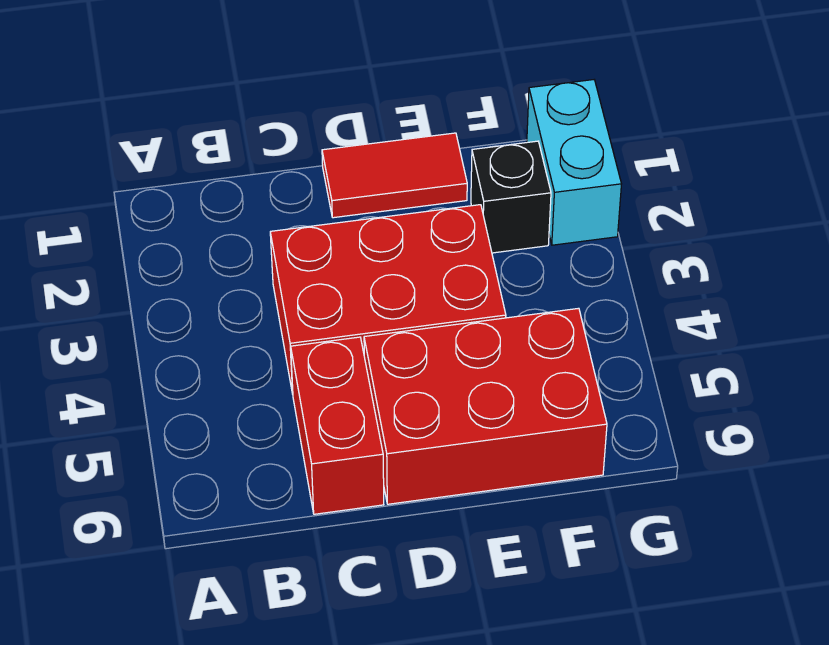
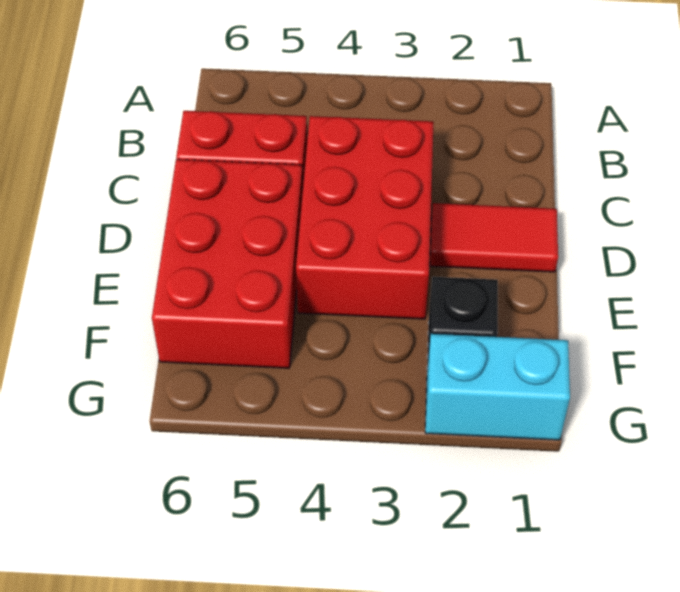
red 1x2 tile [322,133,467,218] -> red 1x2 tile turned to [430,203,558,272]

